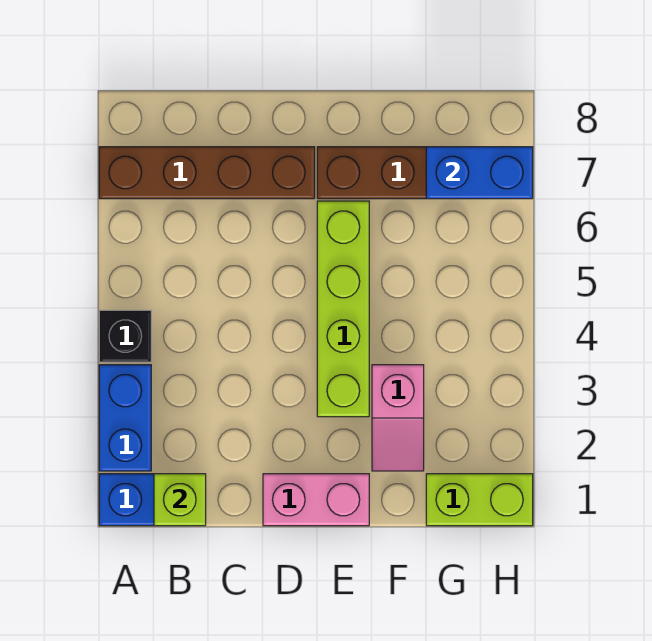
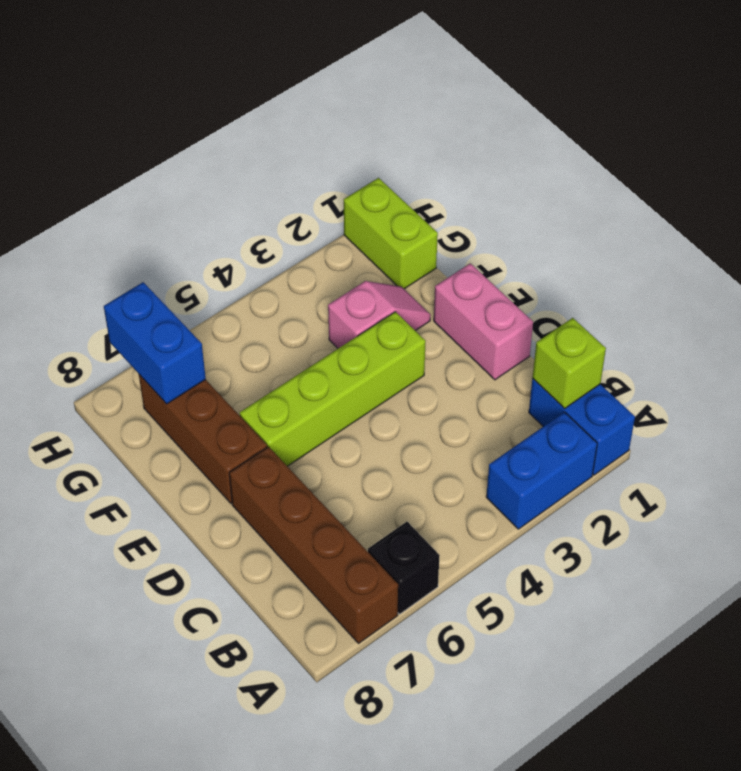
black 1x1 brick [99,310,151,362] -> black 1x1 brick moved to [368,522,440,614]

